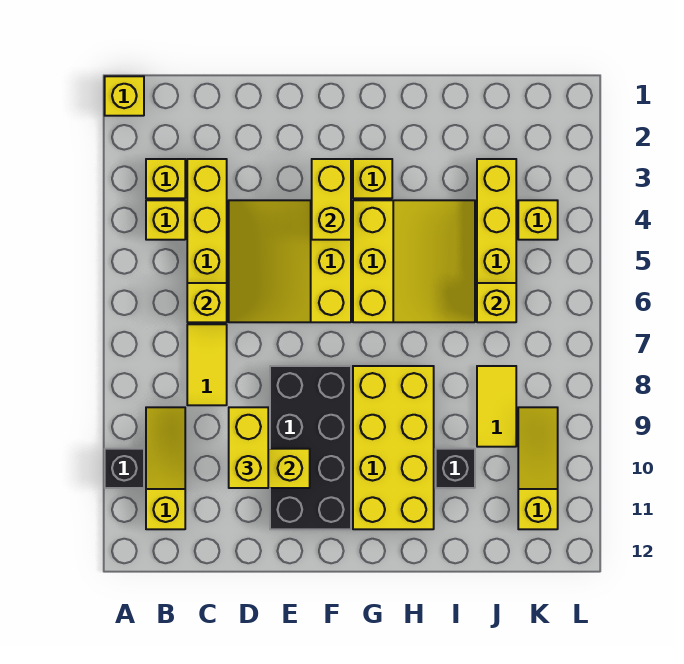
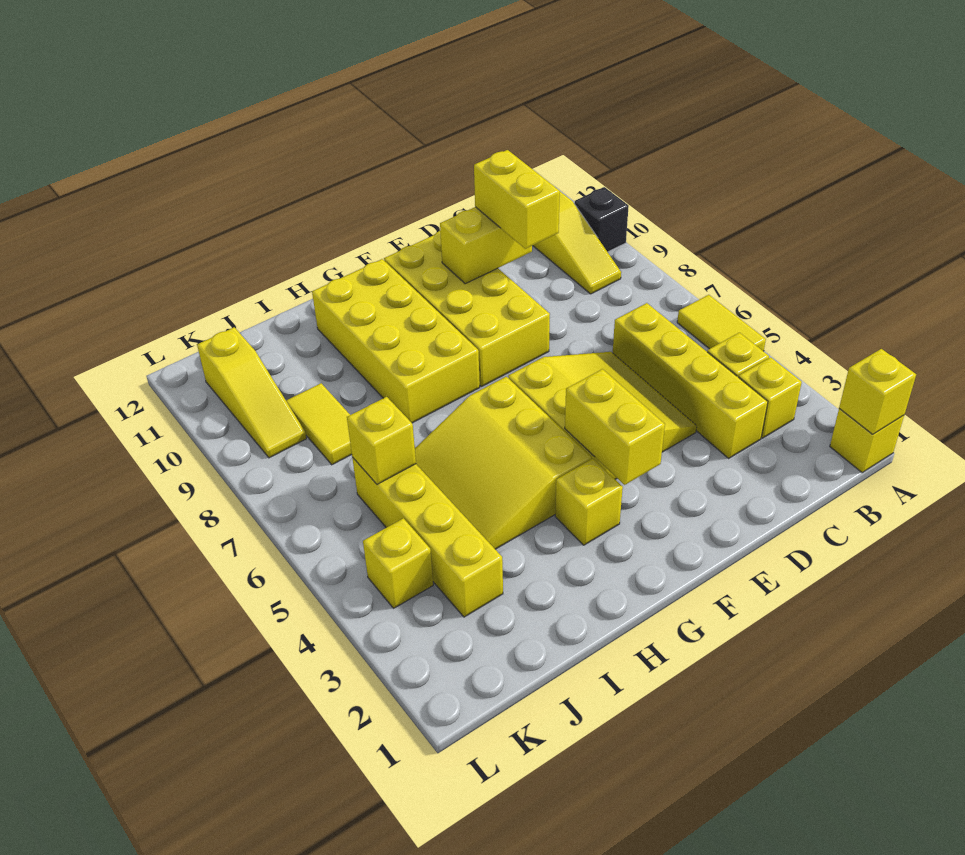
yellow 1x1 brick [187,283,227,322] -> yellow 1x1 brick moved to [839,349,916,434]
yellow 1x2 tile [187,324,227,405] -> yellow 1x2 tile moved to [677,295,766,351]
black 2x4 brick [270,366,351,529] -> yellow 2x4 brick [384,231,550,387]
black 1x1 brick [436,449,475,488] -> none

